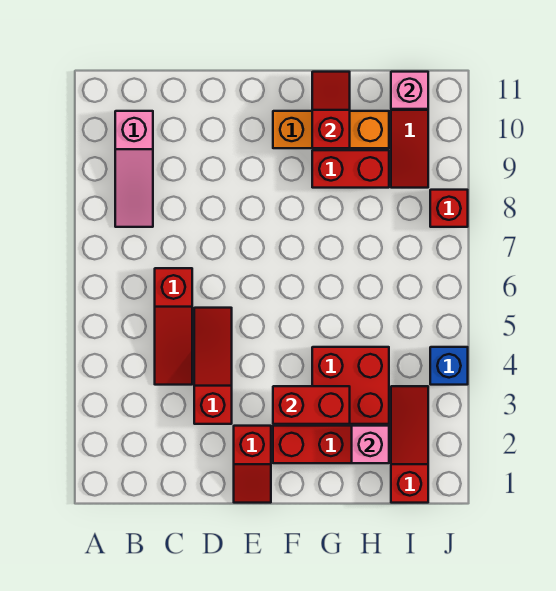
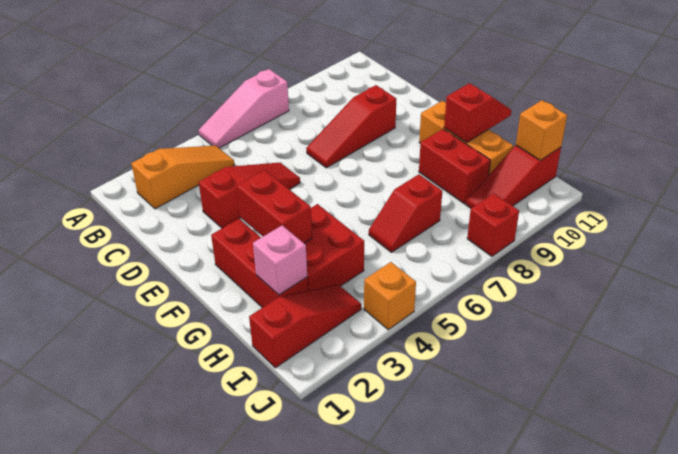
none -> orange 1x3 slope [131,145,234,209]
pink 1x3 slope [115,111,153,227] -> pink 1x3 slope moved to [199,69,289,148]
red 1x3 slope [155,268,192,385] -> red 1x3 slope moved to [306,85,396,168]
red 1x2 slope [234,426,271,503] -> red 1x2 slope moved to [369,174,442,252]
pink 1x1 brick [391,72,428,109] -> orange 1x1 brick [516,100,567,160]
blue 1x1 brick [430,347,468,385] -> orange 1x1 brick [364,262,416,330]

